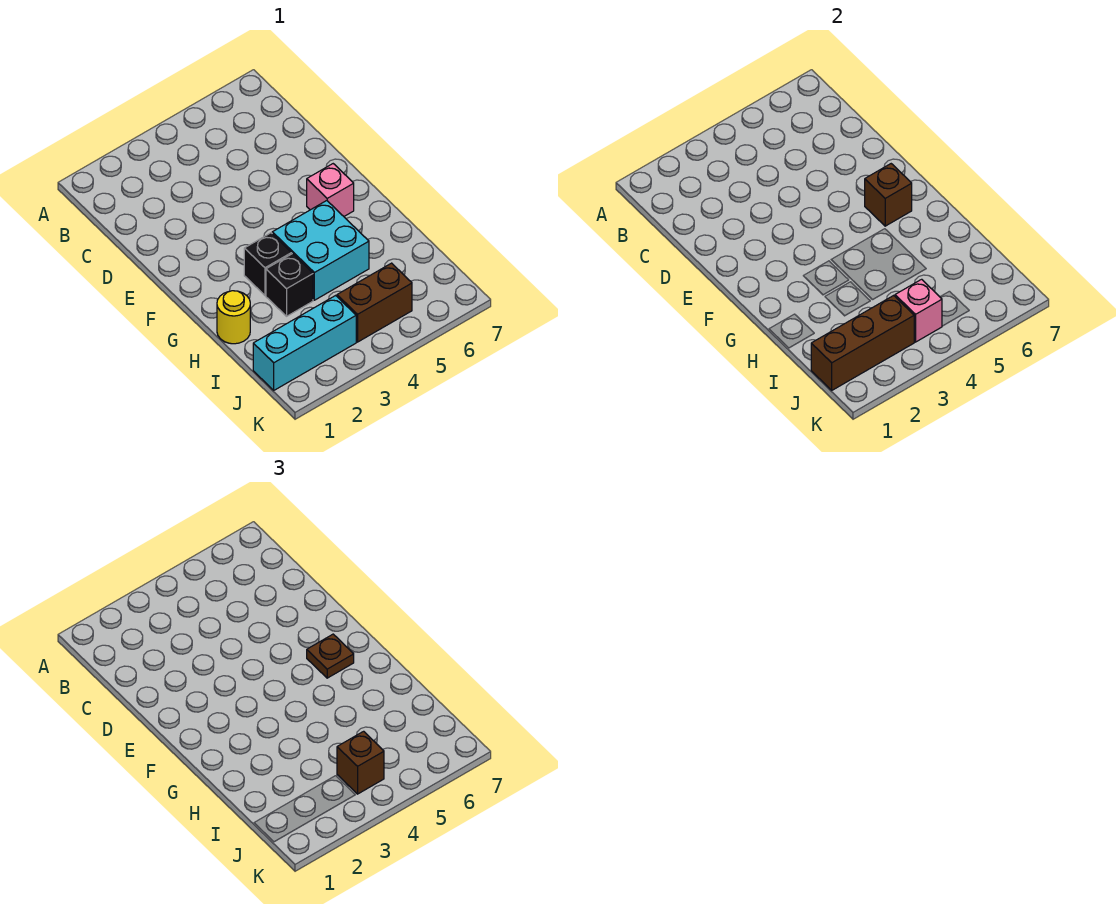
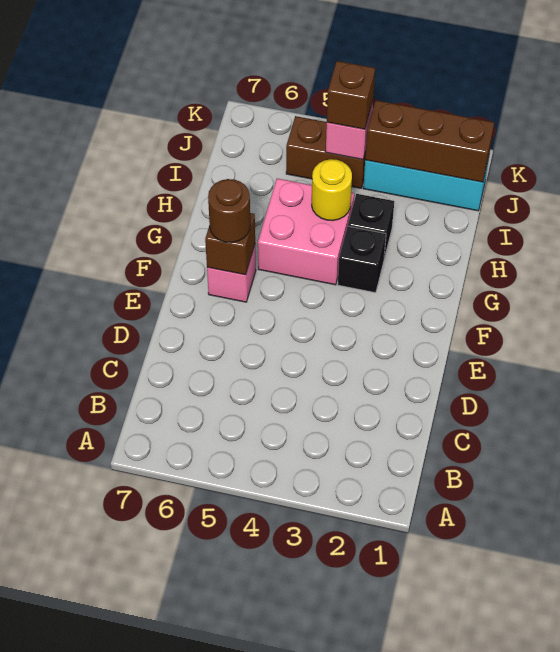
brown 1x1 plate [307,634,354,678] -> brown 1x1 round brick [208,179,250,243]
cyan 2x2 brick [272,201,369,300] -> pink 2x2 brick [258,179,354,285]
yellow 1x1 round brick [217,291,250,344] -> yellow 1x1 round brick moved to [312,159,352,221]

